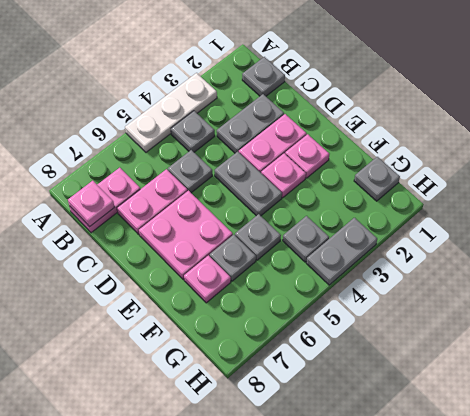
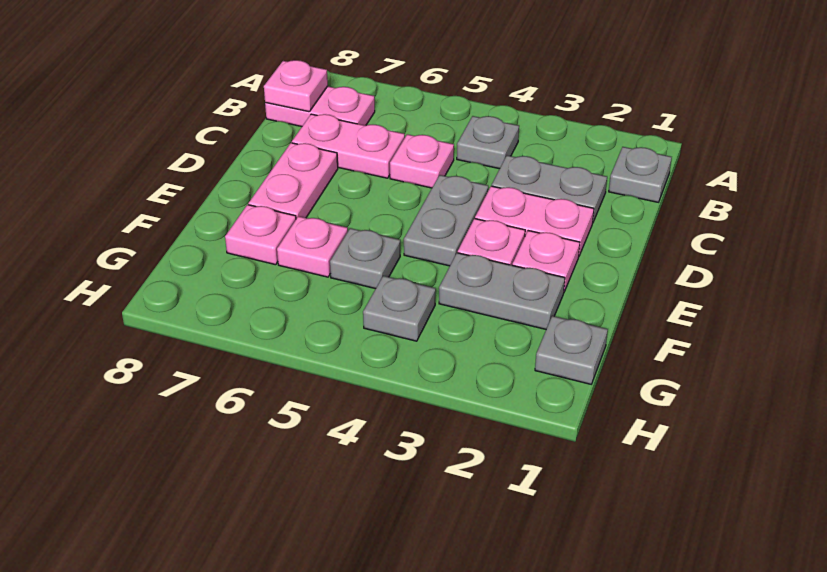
white 1x3 plate [125,73,217,152] -> none
grey 1x1 plate [168,150,212,193] -> pink 1x1 plate [390,134,454,188]
pink 2x2 plate [139,190,233,279] -> pink 1x2 plate [248,143,338,219]
grey 1x1 plate [210,235,256,281] -> pink 1x1 plate [277,216,348,277]
grey 1x2 plate [306,218,377,285] -> grey 1x2 plate moved to [439,253,565,329]

